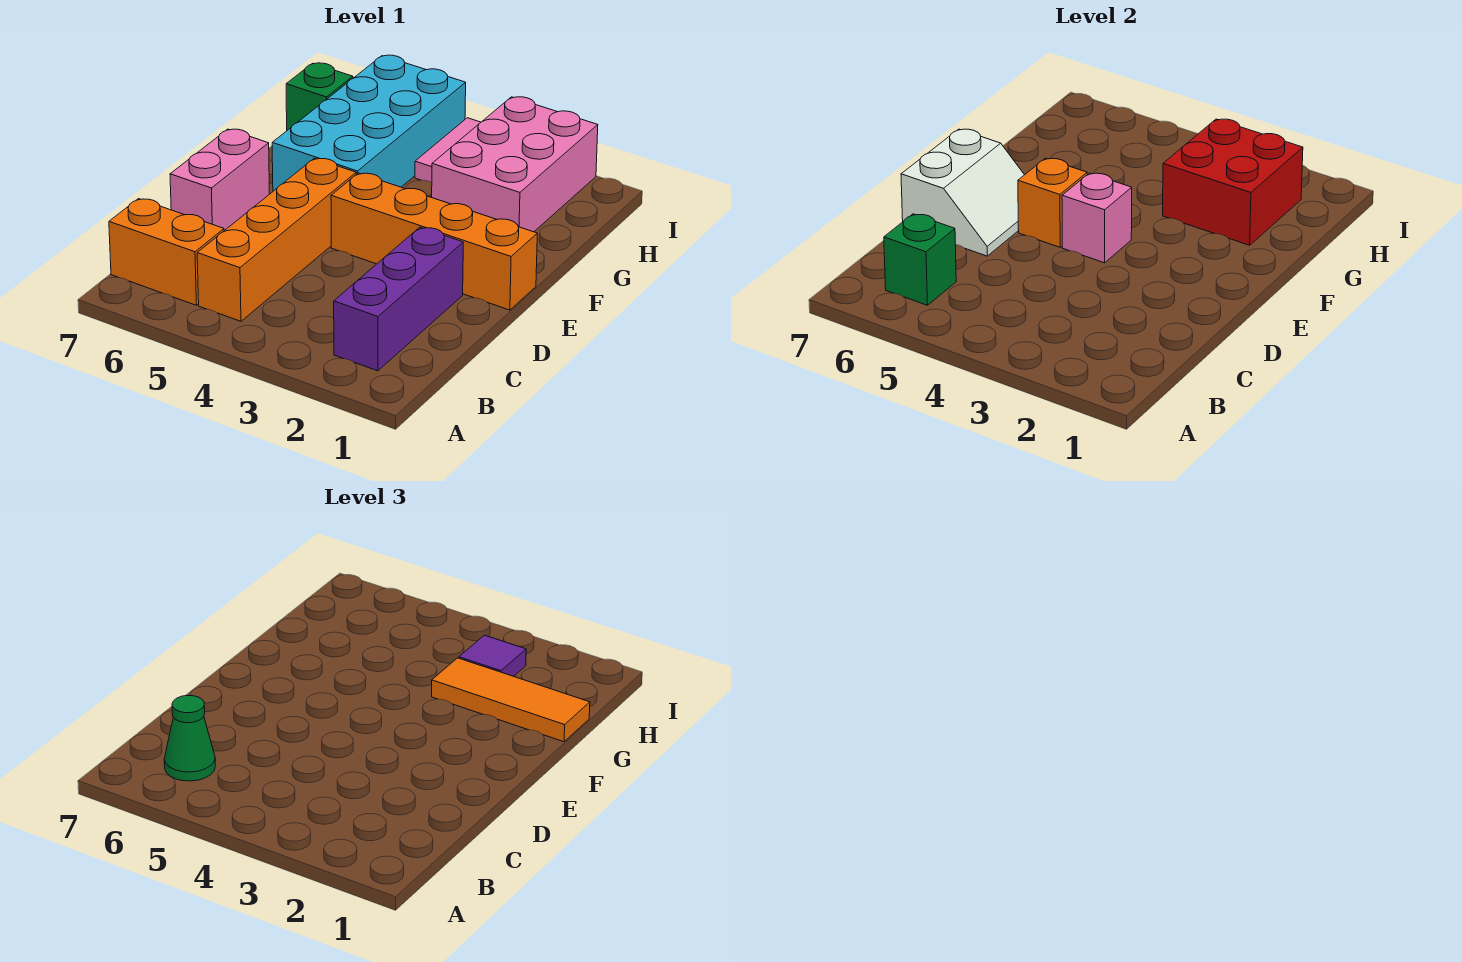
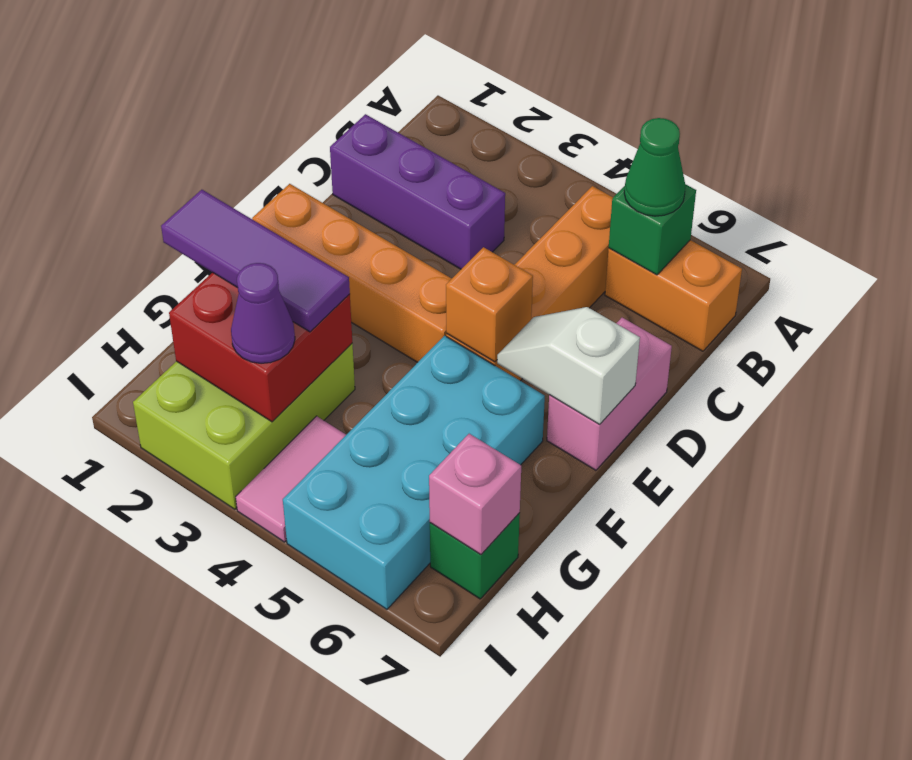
purple 1x3 brick [334,227,463,371] -> purple 1x3 brick turned to [330,114,505,269]
white 2x2 slope [901,129,1024,256] -> white 1x2 slope [497,307,640,424]
pink 1x1 brick [1062,173,1132,263] -> pink 1x1 brick moved to [429,434,521,555]
orange 1x3 tile [432,658,590,742] -> purple 1x3 tile [161,190,350,332]
pink 2x3 brick [432,97,598,232] -> lime 2x3 brick [133,344,355,509]
purple 1x1 tile [459,635,526,676] -> purple 1x1 cone [231,263,295,363]

